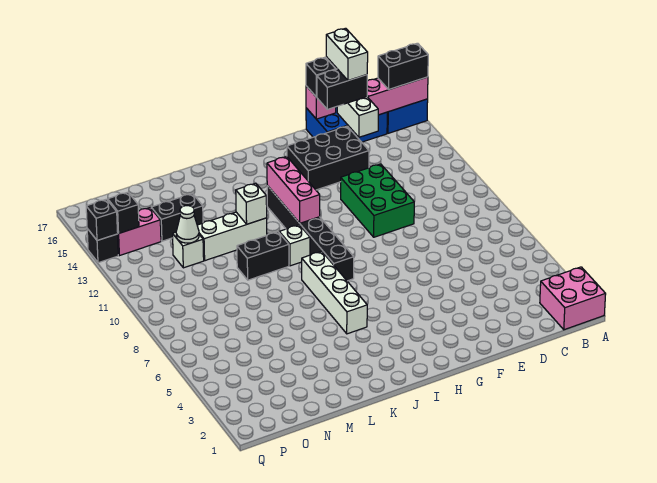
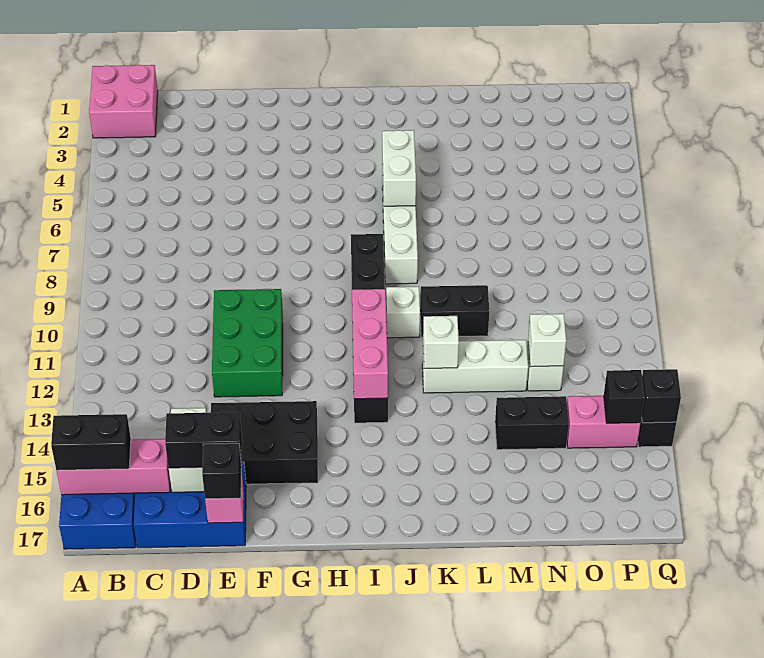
white 1x2 brick [326,28,368,81] -> white 1x2 brick moved to [382,130,416,206]
white 1x1 cone [176,206,199,243] -> white 1x1 brick [528,314,566,367]

